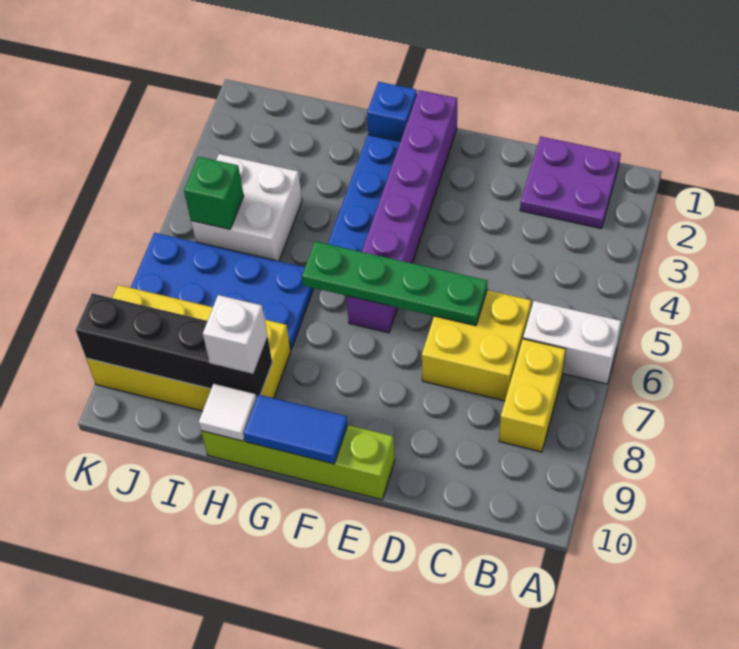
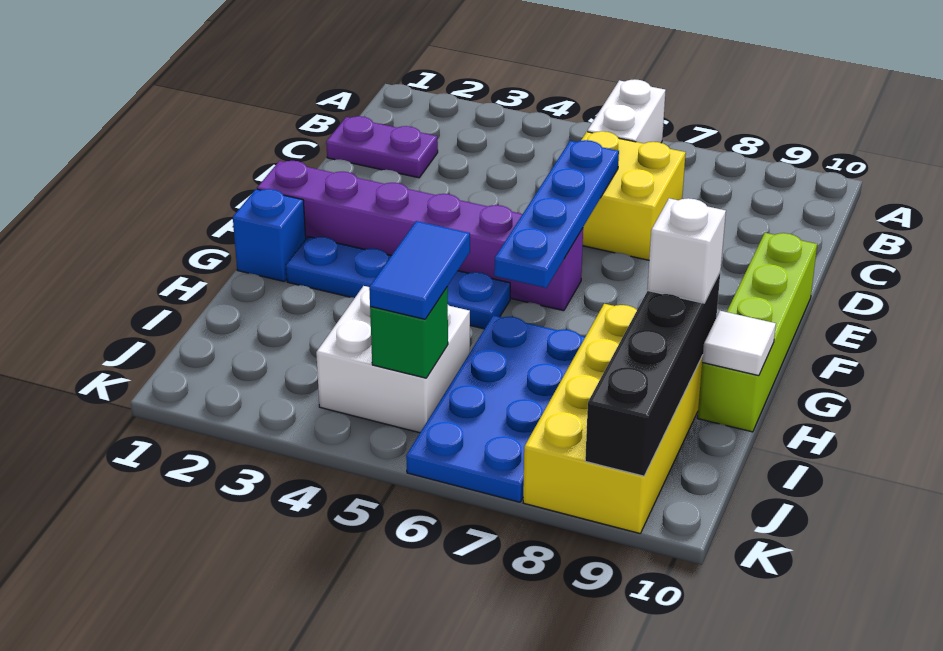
purple 2x2 plate [520,136,621,229] -> purple 1x2 plate [326,116,438,178]
yellow 1x2 brick [499,339,566,452] -> none
green 1x4 plate [302,241,487,326] -> blue 1x4 plate [494,140,619,288]
blue 1x2 tile [244,394,348,464] -> blue 1x2 tile moved to [369,221,470,319]

